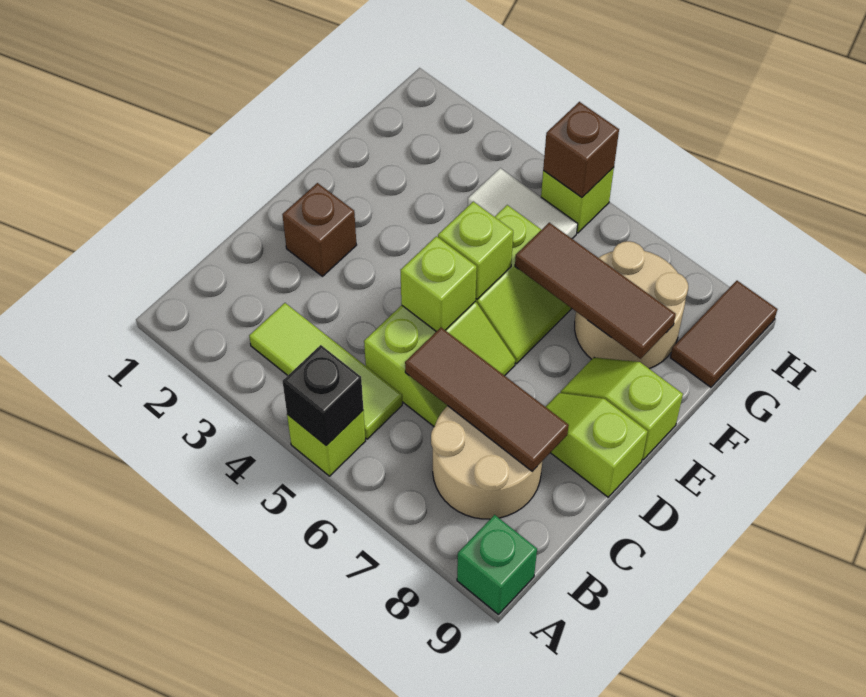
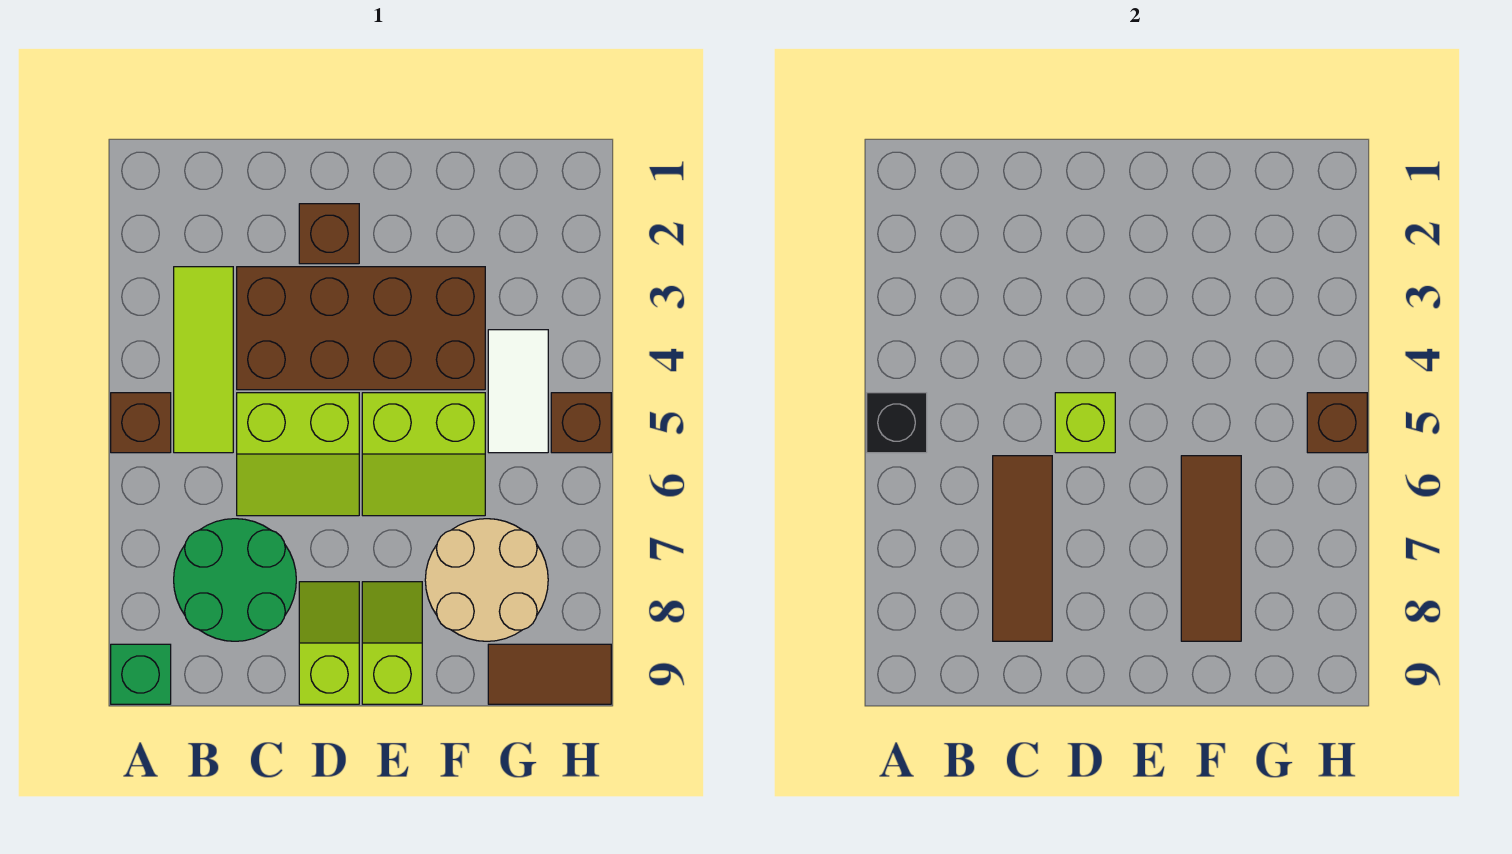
lime 1x1 brick [287,410,365,476] -> brown 1x1 brick [111,393,171,453]
tan 2x2 round brick [431,406,542,519] -> green 2x2 round brick [174,519,296,641]
none -> brown 2x4 brick [237,267,485,390]
lime 1x1 brick [438,202,513,299] -> none
lime 1x1 brick [541,167,614,233] -> brown 1x1 brick [551,393,611,453]

